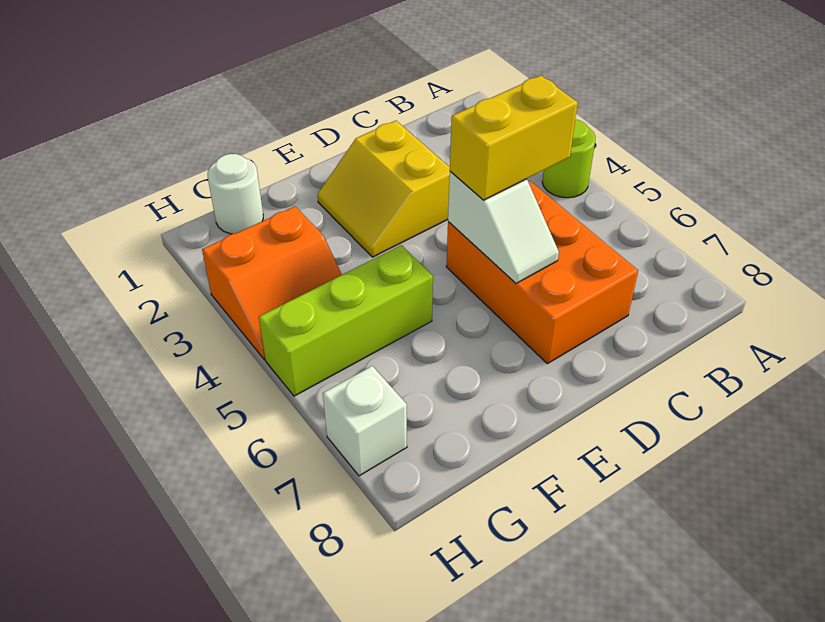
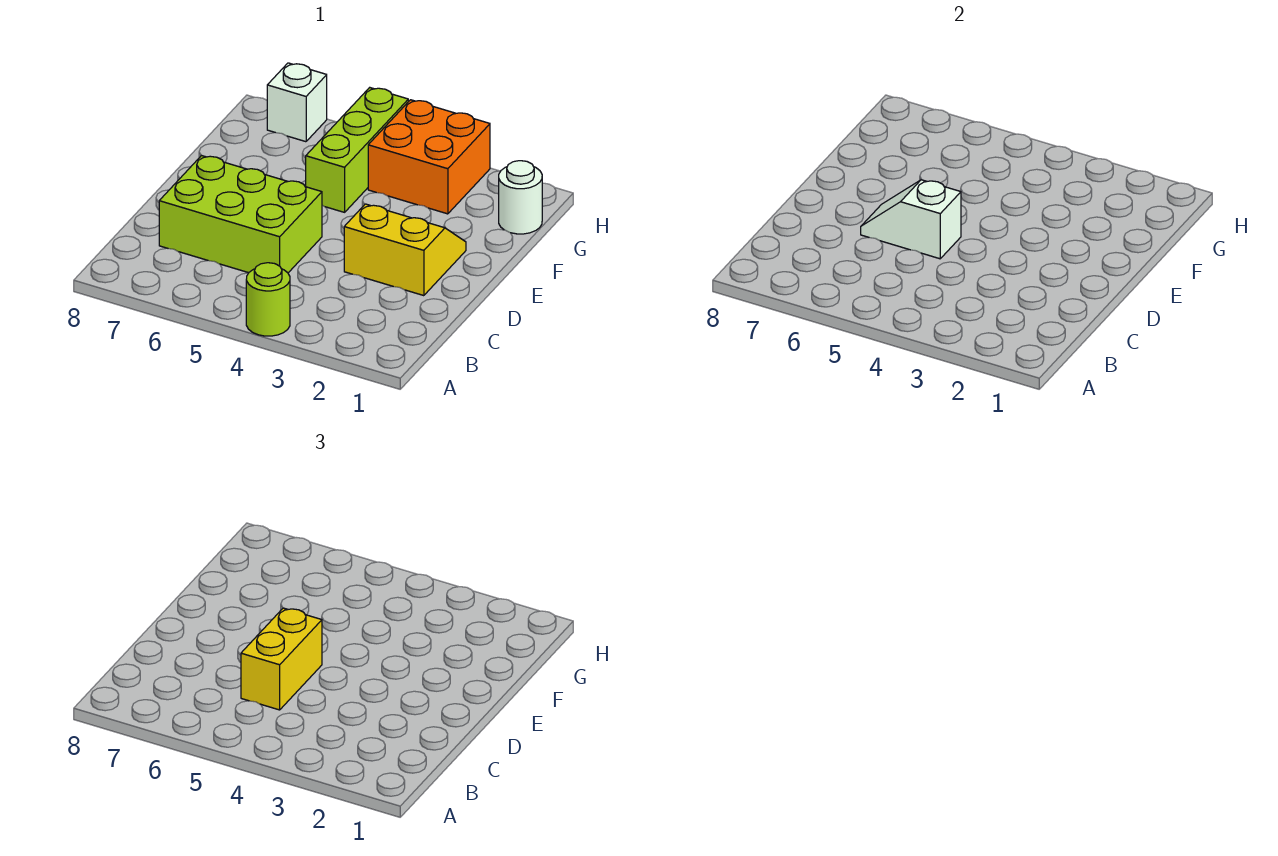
orange 2x3 brick [446,181,638,364] -> lime 2x3 brick [159,155,322,273]
orange 2x2 slope [202,206,342,360] -> orange 2x2 brick [368,100,490,214]

